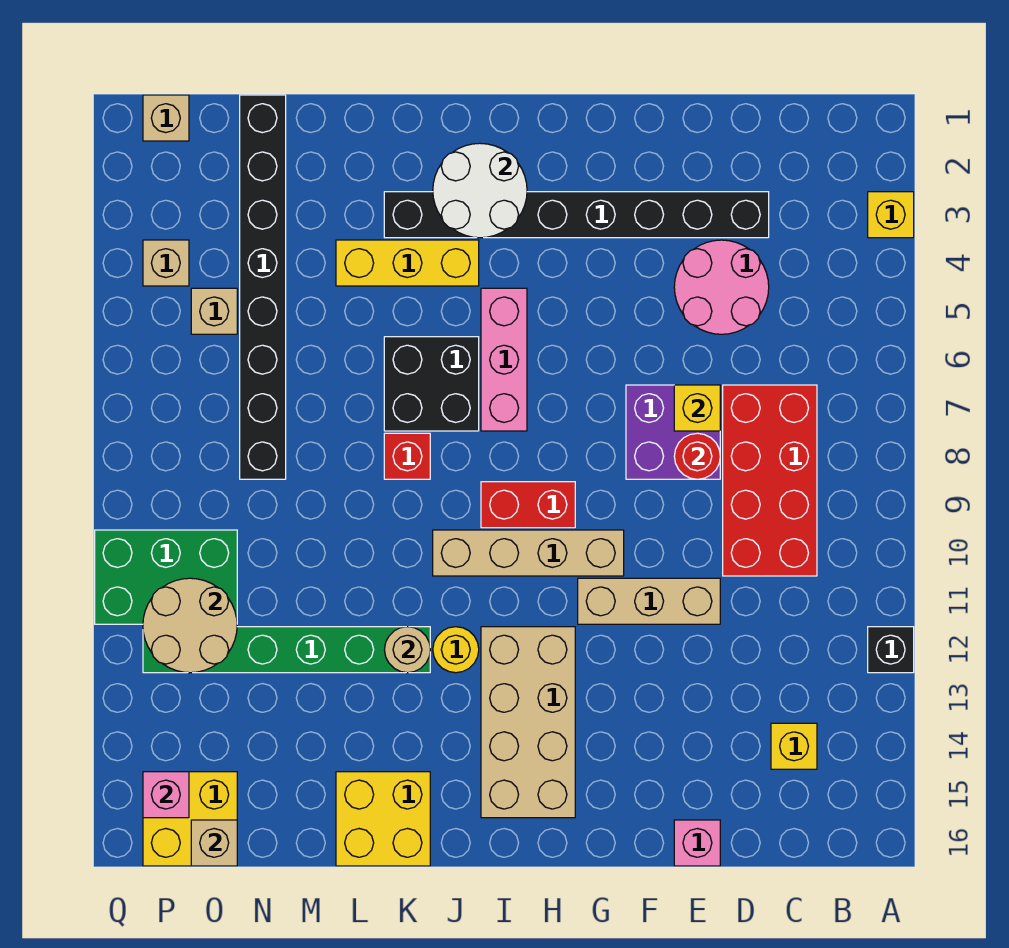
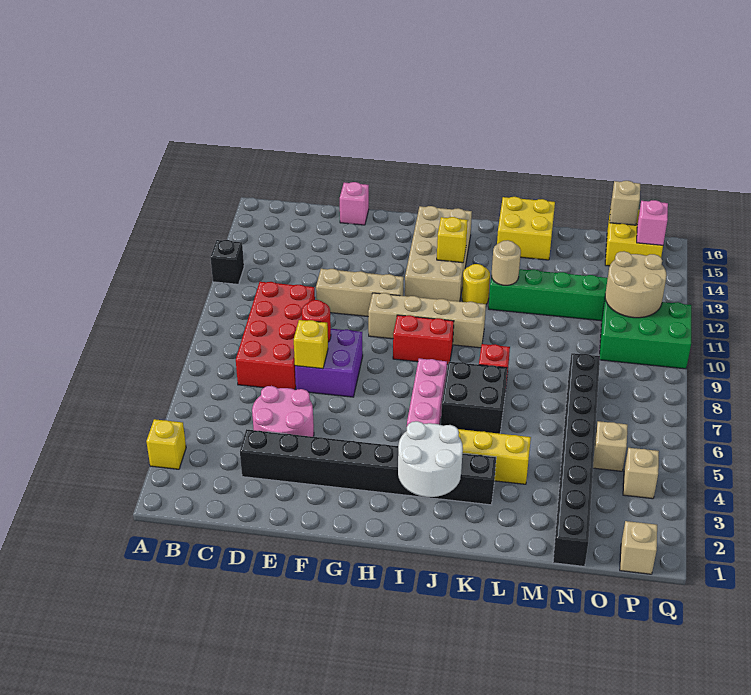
yellow 1x1 brick [771,723,817,769] -> yellow 1x1 brick moved to [437,217,468,263]

